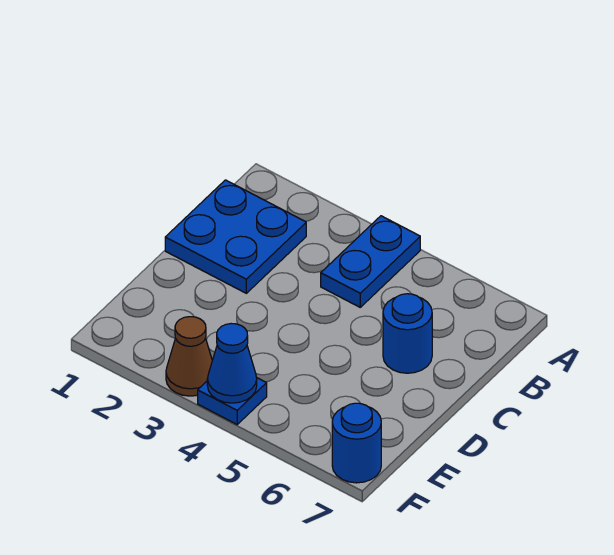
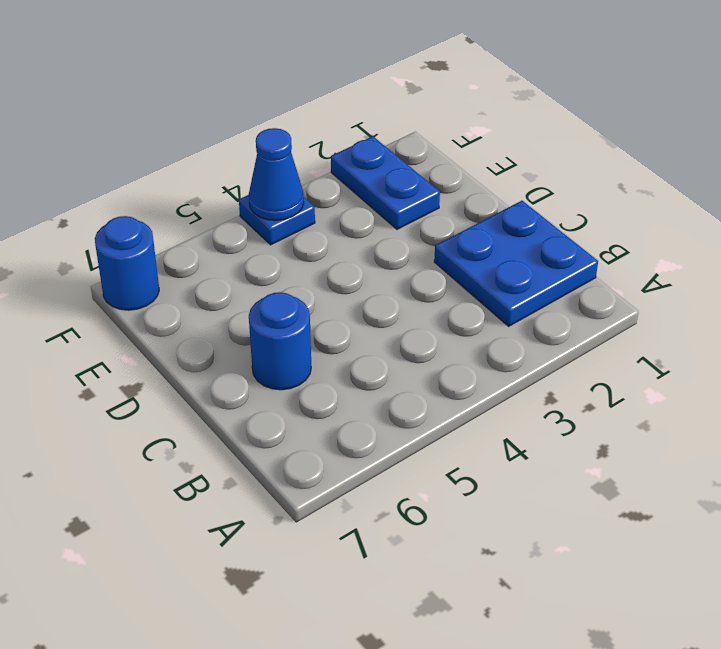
blue 1x2 plate [321,216,420,307] -> blue 1x2 plate moved to [331,136,440,229]
brown 1x1 cone [166,317,212,396] -> none

